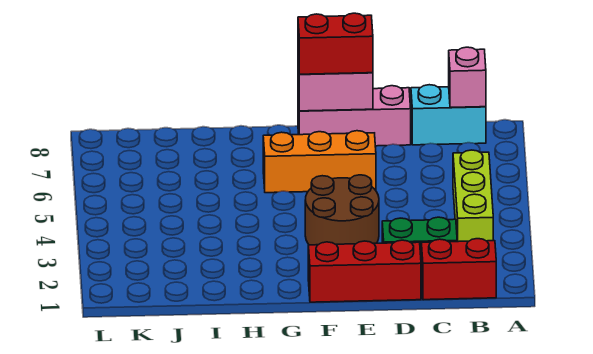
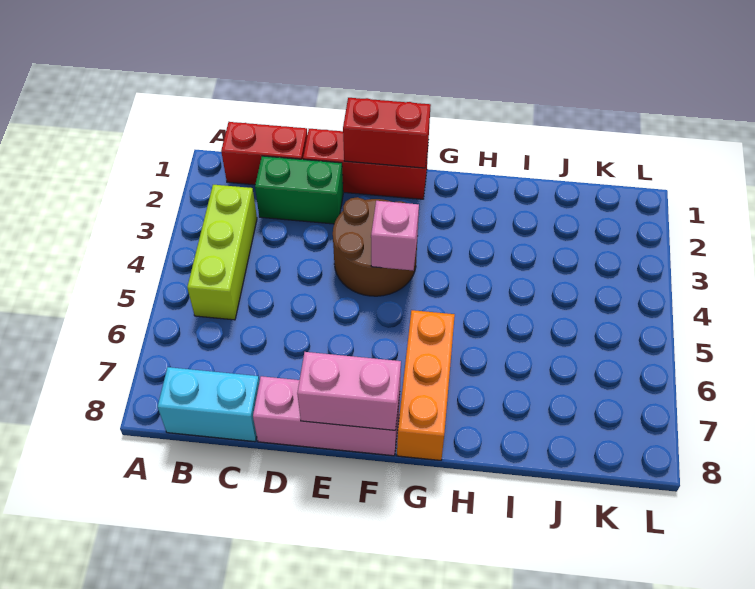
pink 1x1 brick [449,47,486,108] -> pink 1x1 brick moved to [371,201,419,270]
orange 1x3 brick [263,131,376,193] -> orange 1x3 brick turned to [397,310,455,460]
red 1x2 brick [298,13,373,74] -> red 1x2 brick moved to [343,98,431,168]

